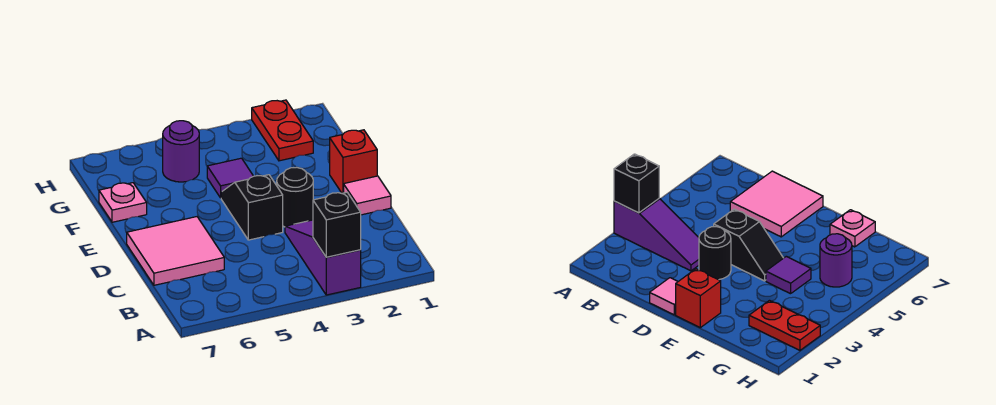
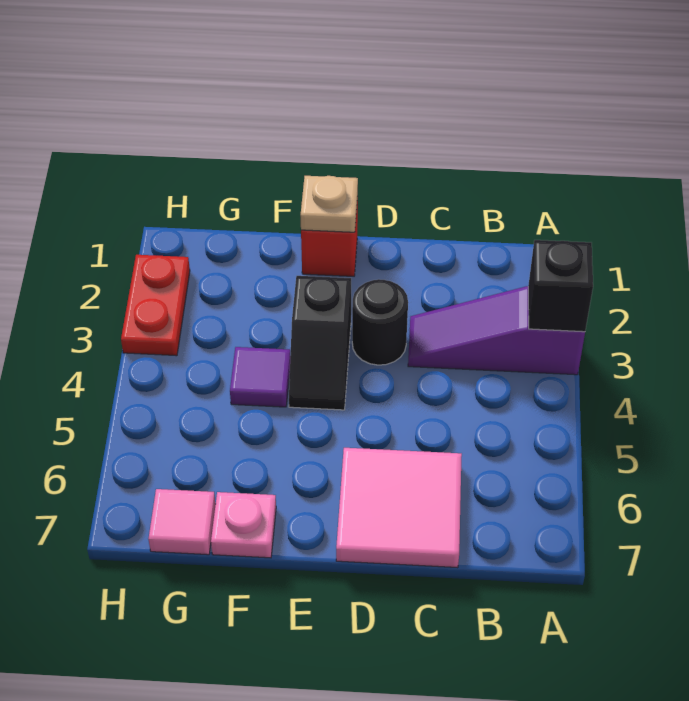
pink 1x1 tile [344,176,391,215] -> pink 1x1 tile moved to [148,489,216,555]
black 1x2 slope [221,175,283,240] -> black 1x2 slope turned to [289,276,351,410]
none -> tan 1x1 plate [300,176,358,232]
red 1x2 plate [252,100,313,161] -> red 1x2 plate turned to [121,255,190,356]
purple 1x1 round brick [163,121,199,182] -> none

